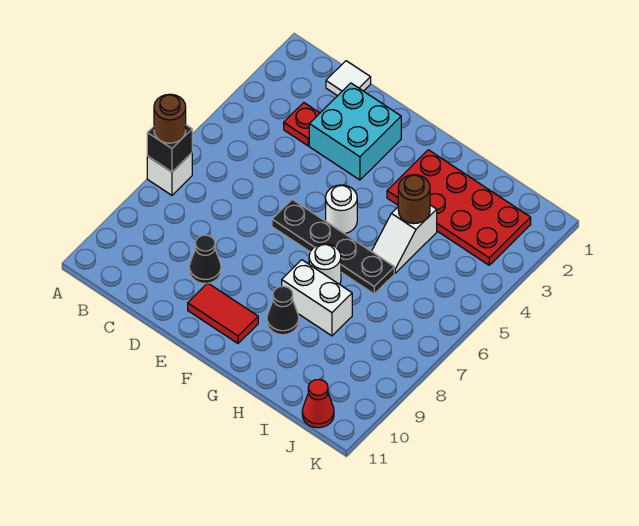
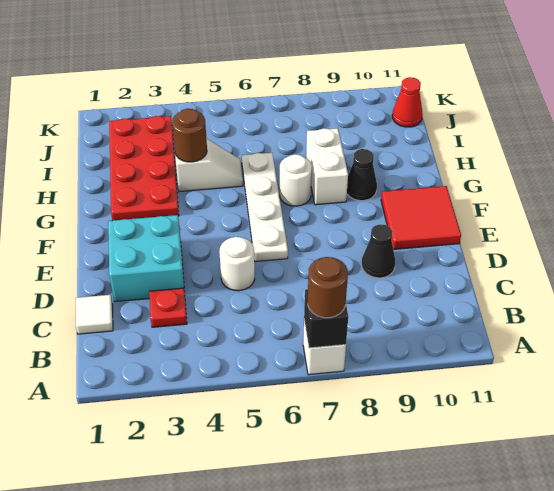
black 1x4 plate [272,199,394,294] -> white 1x4 plate [242,153,288,262]
red 1x2 tile [188,283,258,343] -> red 2x2 tile [381,186,461,249]
white 1x1 round brick [326,185,357,234] -> white 1x1 round brick moved to [219,237,255,291]

